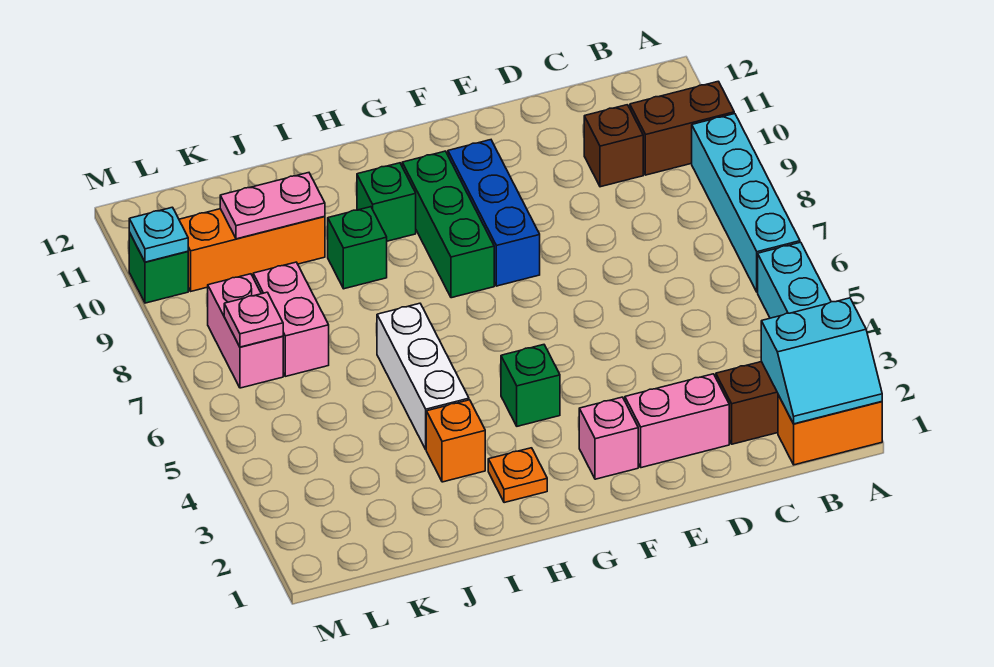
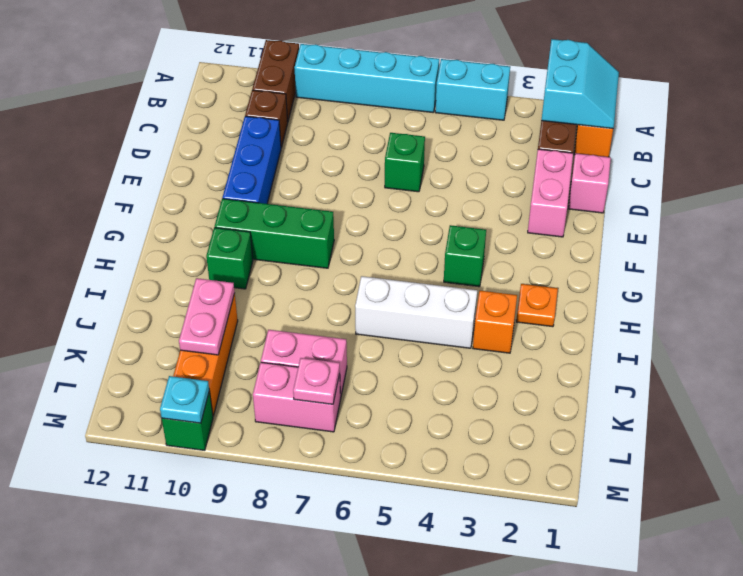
pink 1x1 brick [579,397,638,479] -> pink 1x1 brick moved to [568,153,611,213]
blue 1x3 brick [448,140,540,286] -> blue 1x3 brick turned to [223,116,281,204]
green 1x1 brick [328,207,387,289] -> green 1x1 brick moved to [385,133,425,192]

